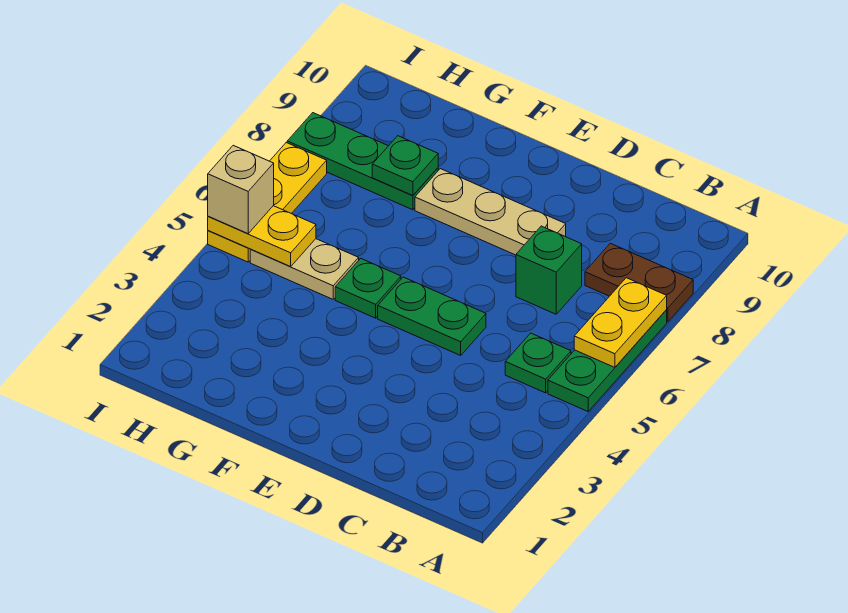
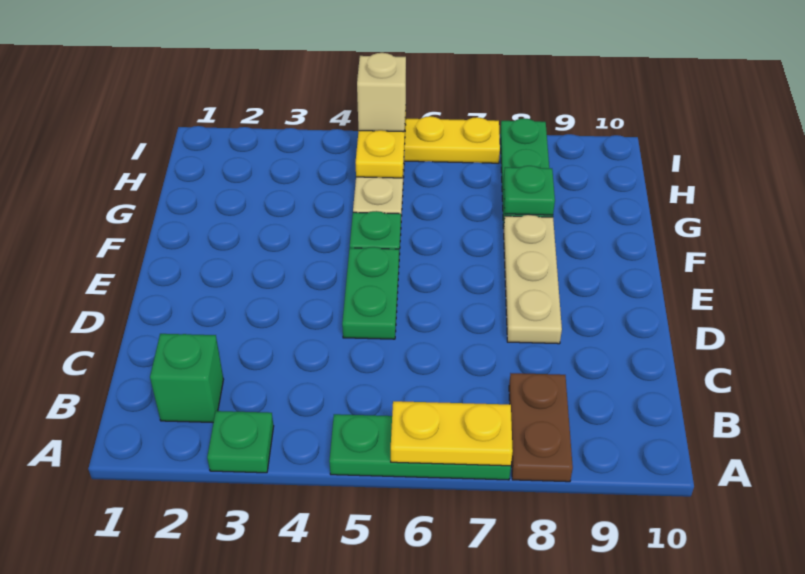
green 1x1 plate [505,333,571,393] -> green 1x1 plate moved to [207,411,274,473]
green 1x1 brick [516,226,582,314] -> green 1x1 brick moved to [150,334,223,422]

